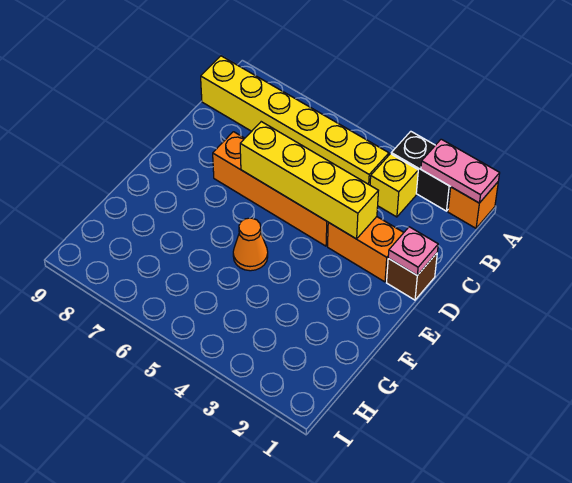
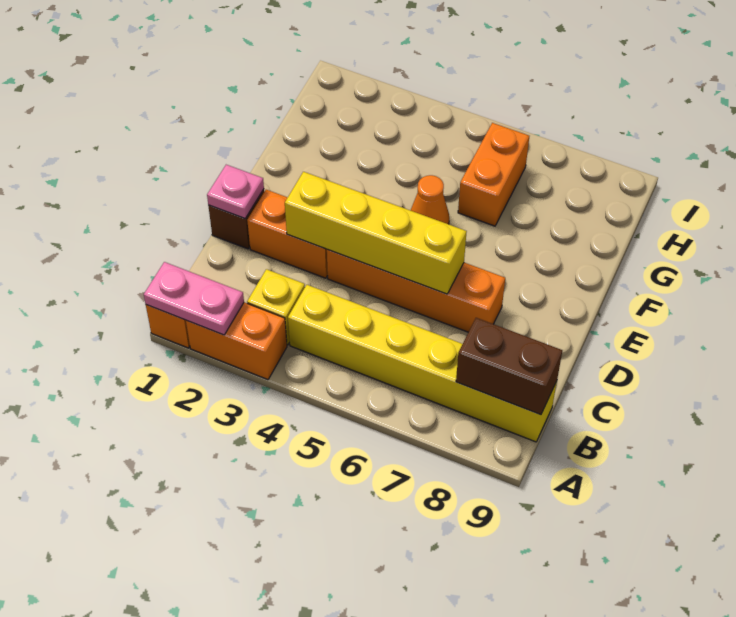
black 1x2 brick [391,131,451,211] -> orange 1x2 brick [186,302,287,380]
none -> brown 1x2 brick [456,318,562,415]
none -> orange 1x2 brick [458,123,529,226]

